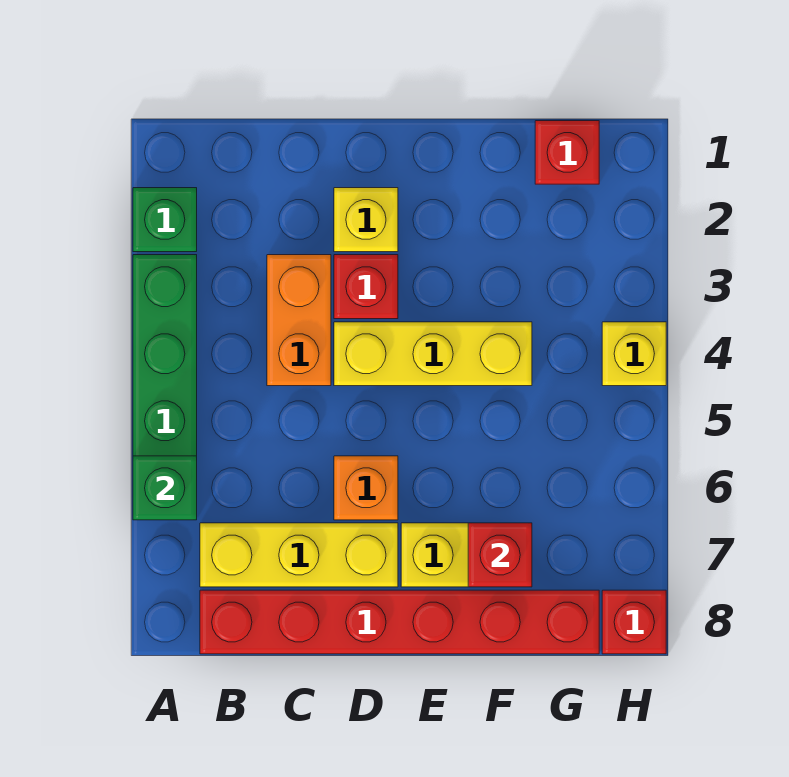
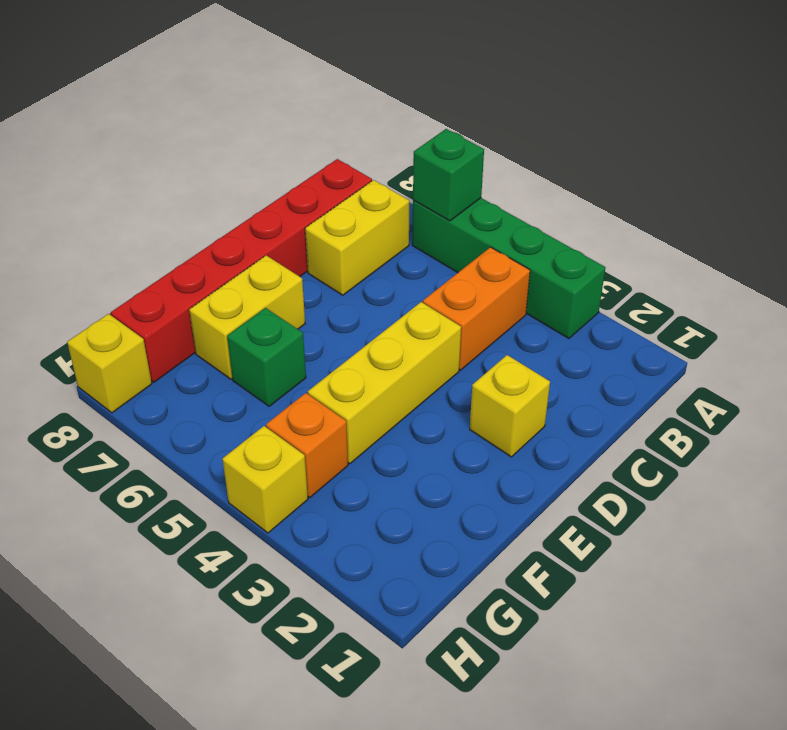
green 1x1 brick [133,188,197,252] -> green 1x1 brick moved to [227,308,306,406]
yellow 1x3 brick [200,523,398,587] -> yellow 1x2 brick [305,180,409,295]
orange 1x2 brick [267,255,331,386] -> orange 1x2 brick turned to [423,247,530,370]
red 1x1 brick [334,255,398,319] -> none
orange 1x1 brick [334,456,398,520] -> orange 1x1 brick moved to [266,393,348,498]
red 1x1 brick [468,523,532,587] -> none
red 1x1 brick [535,121,599,184] -> none
red 1x1 brick [602,590,666,654] -> yellow 1x1 brick [67,314,152,413]

